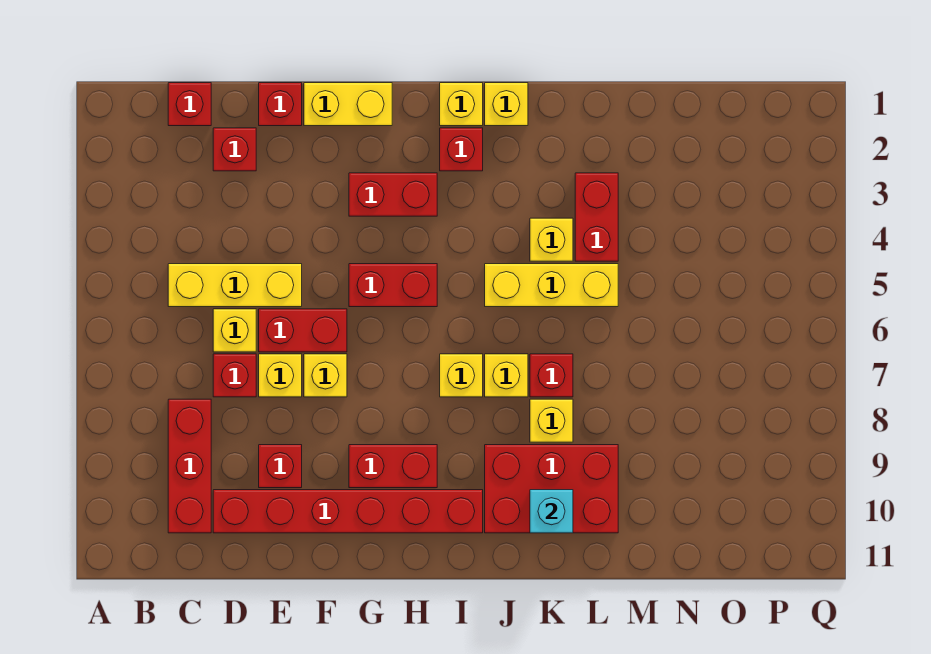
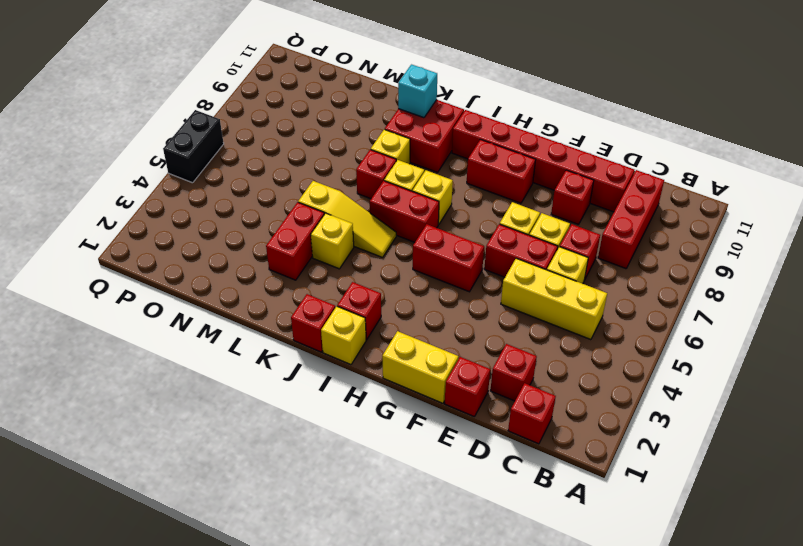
red 1x2 brick [349,173,437,216] -> red 1x2 brick moved to [370,181,439,242]
yellow 1x1 brick [485,83,528,126] -> red 1x1 brick [291,294,335,352]
yellow 1x3 brick [485,264,618,307] -> yellow 1x3 slope [298,181,396,258]
red 2x3 brick [485,445,618,533] -> red 2x2 brick [385,100,464,172]
none -> black 1x2 brick [163,110,224,183]

